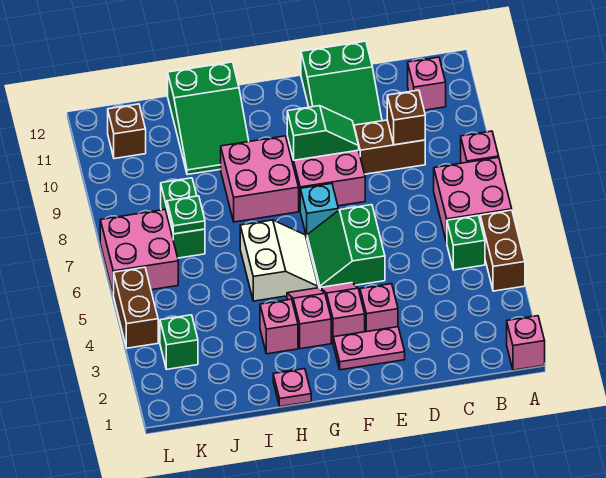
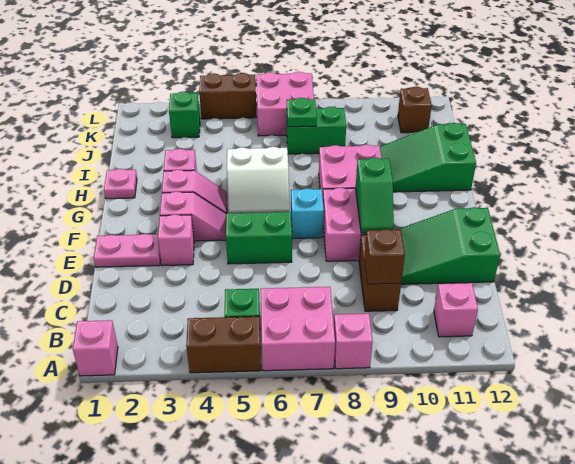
pink 1x2 plate [333,327,405,370] -> pink 1x2 plate turned to [94,234,161,267]

